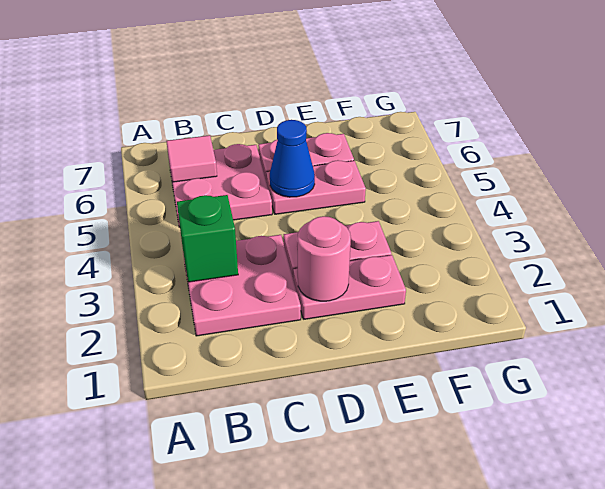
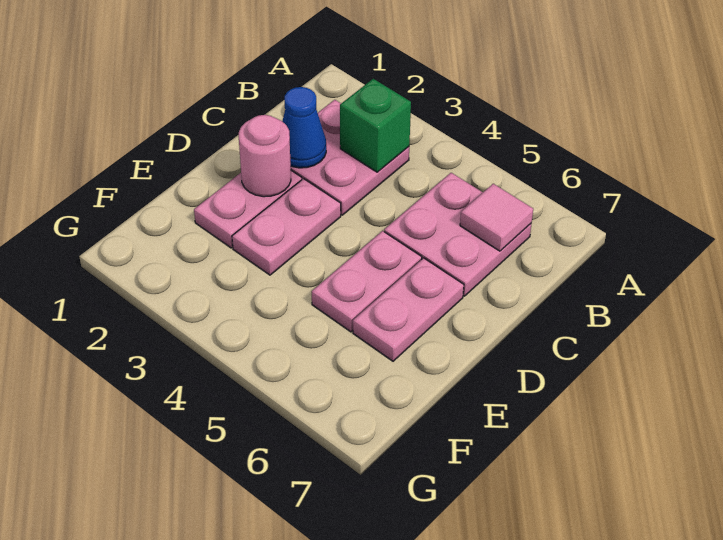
blue 1x1 cone [270,120,315,197] -> blue 1x1 cone moved to [282,87,326,168]

